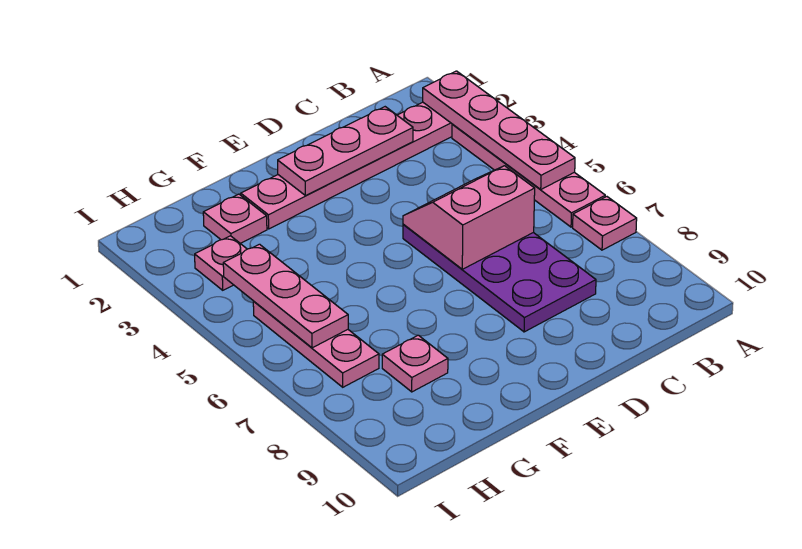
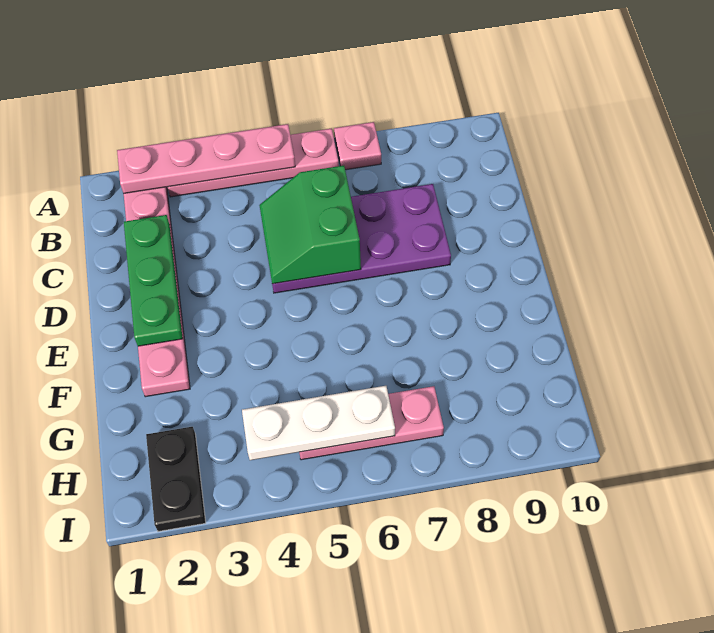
pink 1x3 plate [278,107,413,196] -> green 1x3 plate [124,215,183,346]
pink 2x2 slope [403,166,535,269] -> green 2x2 slope [259,166,361,284]
pink 1x1 plate [203,194,267,243] -> none
pink 1x1 plate [382,335,448,392] -> none
none -> black 1x2 plate [146,427,206,531]
pink 1x1 plate [195,236,247,290] -> none
pink 1x3 plate [223,244,348,348] -> white 1x3 plate [242,386,395,460]

